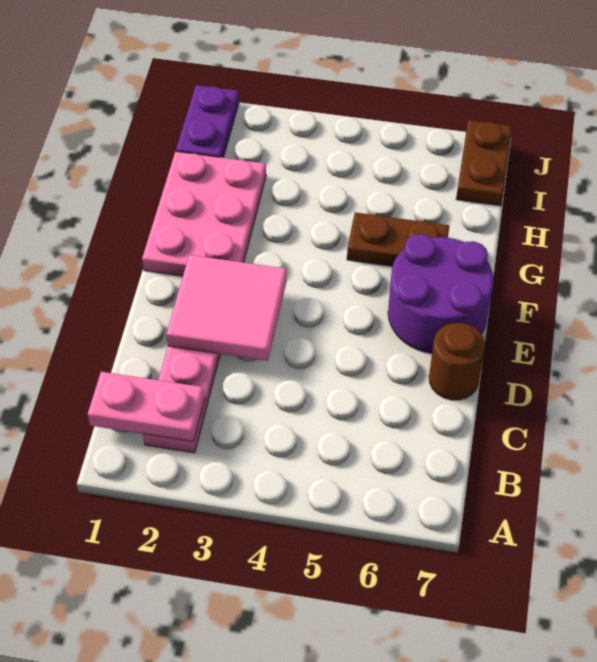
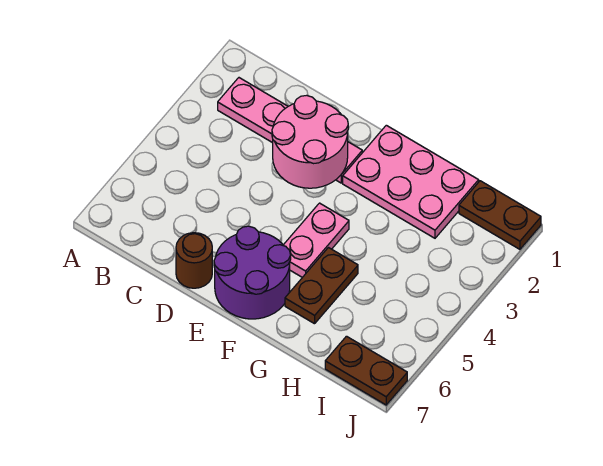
pink 1x2 plate [88,372,205,442] -> pink 1x2 plate moved to [284,203,349,277]
pink 2x2 tile [166,255,287,361] -> pink 2x2 round brick [272,95,348,188]
purple 1x2 plate [176,85,239,158] -> brown 1x2 plate [459,181,541,249]

